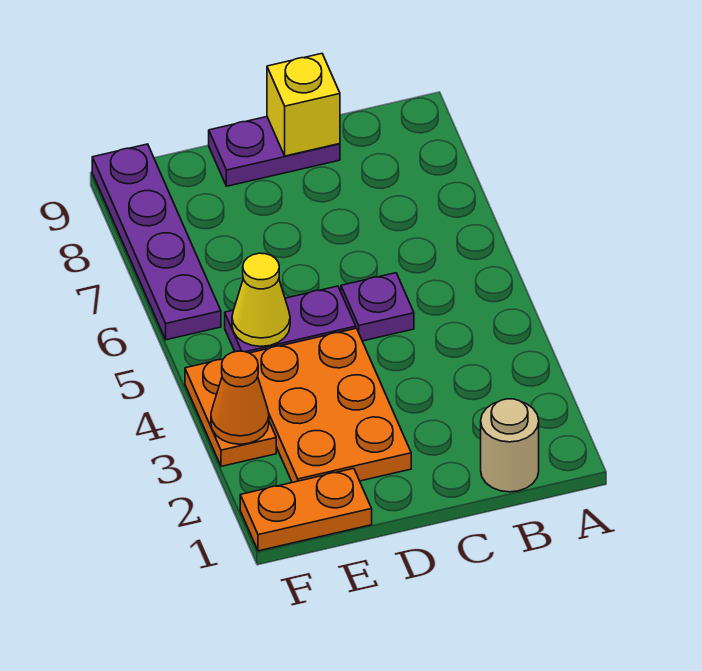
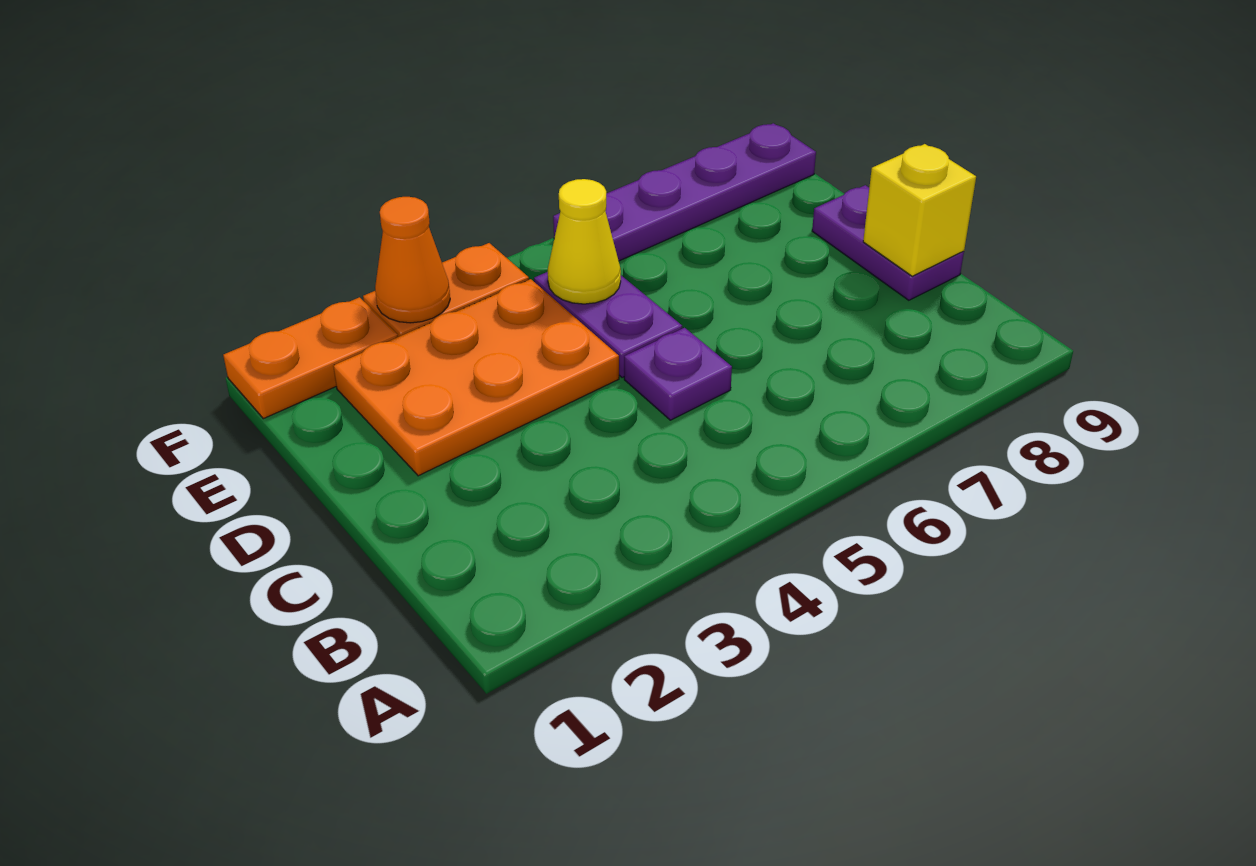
tan 1x1 round brick [481,399,539,492] -> none
orange 1x2 plate [240,468,372,551] -> orange 1x2 plate turned to [223,297,398,419]

